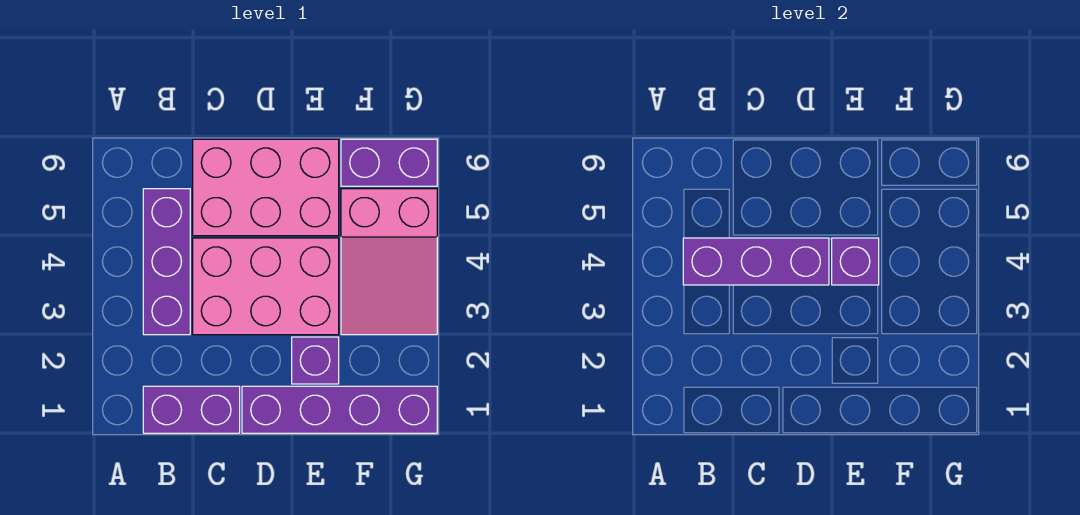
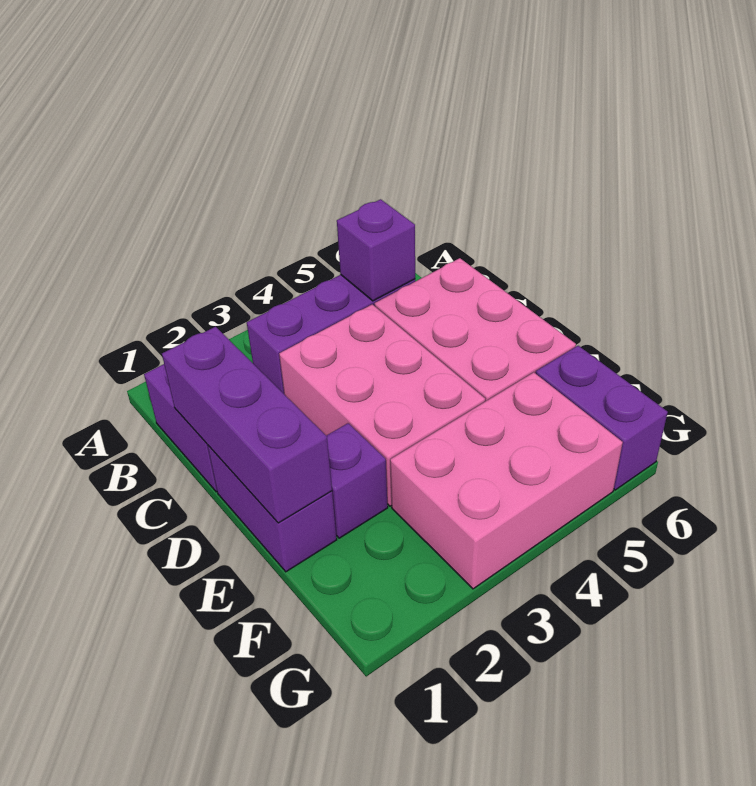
purple 1x3 brick [683,238,829,285] -> purple 1x3 brick moved to [162,327,332,523]
purple 1x4 brick [242,386,437,433] -> purple 1x2 brick [208,446,337,572]
purple 1x1 brick [832,238,879,285] -> purple 1x1 brick moved to [337,199,415,301]
pink 2x3 slope [341,189,437,335] -> pink 2x3 brick [390,372,623,589]

